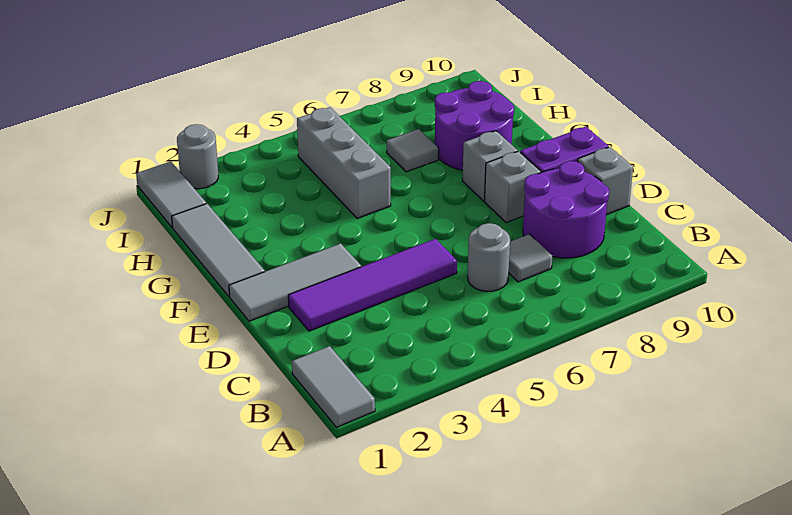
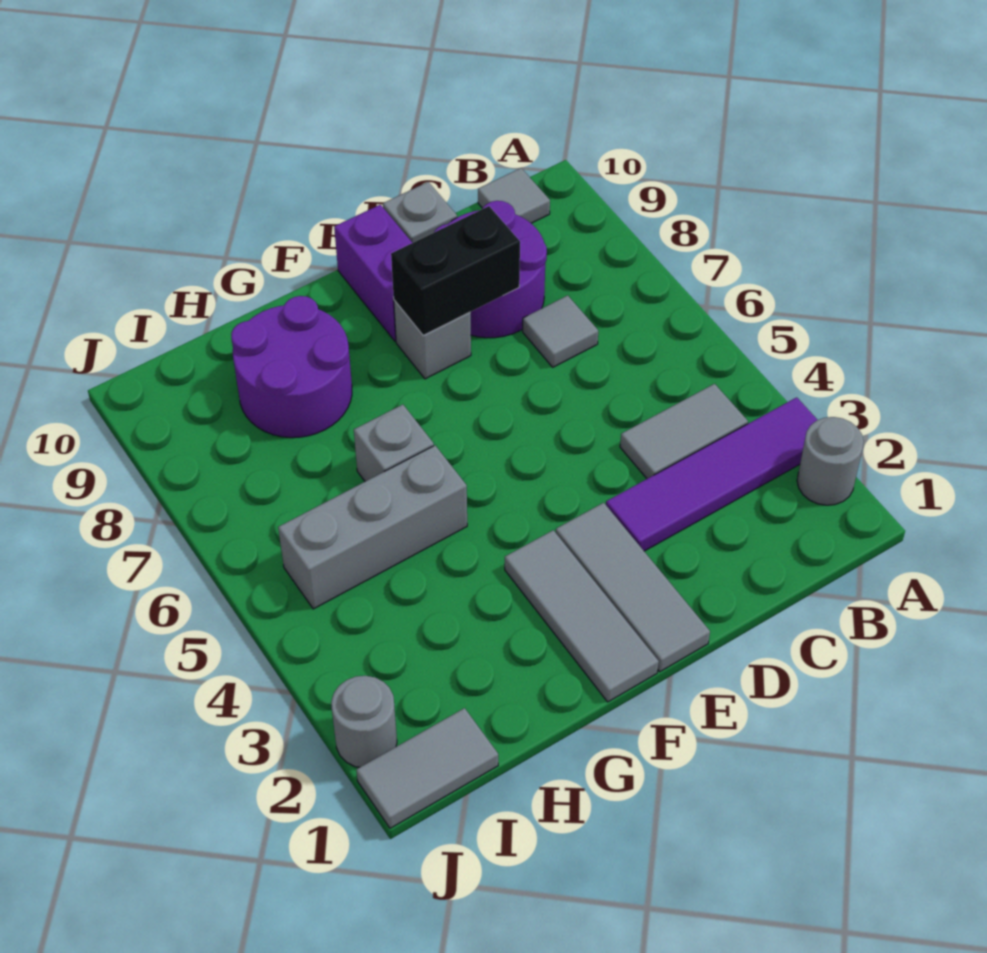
grey 1x2 tile [292,346,375,427] -> grey 1x2 tile moved to [620,384,748,479]
grey 1x1 round brick [468,223,510,291] -> grey 1x1 round brick moved to [797,417,864,505]
purple 1x4 tile [288,239,457,331] -> purple 1x4 tile turned to [606,397,817,551]
none -> black 1x2 brick [391,206,520,336]
grey 1x3 tile [172,204,265,297] -> grey 1x3 tile turned to [505,530,659,702]
grey 1x1 brick [462,131,518,201] -> grey 1x1 brick moved to [354,404,434,481]
grey 1x1 tile [387,129,439,172] -> grey 1x1 tile moved to [478,168,550,223]

